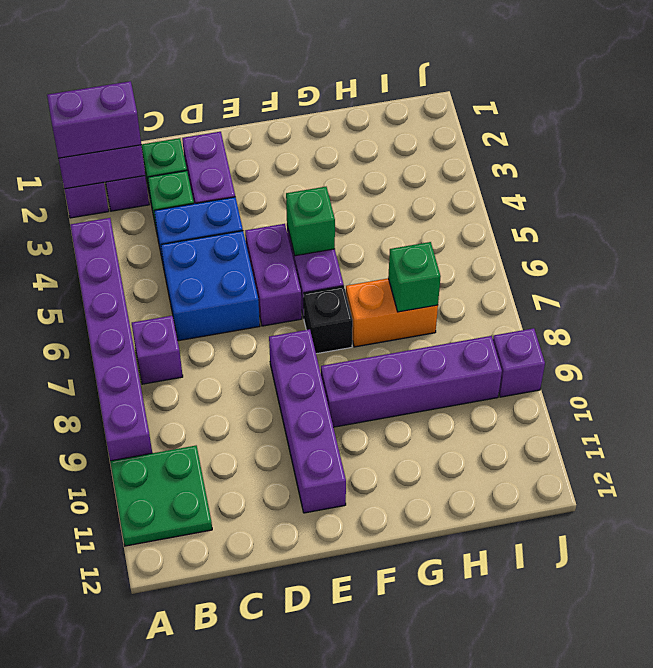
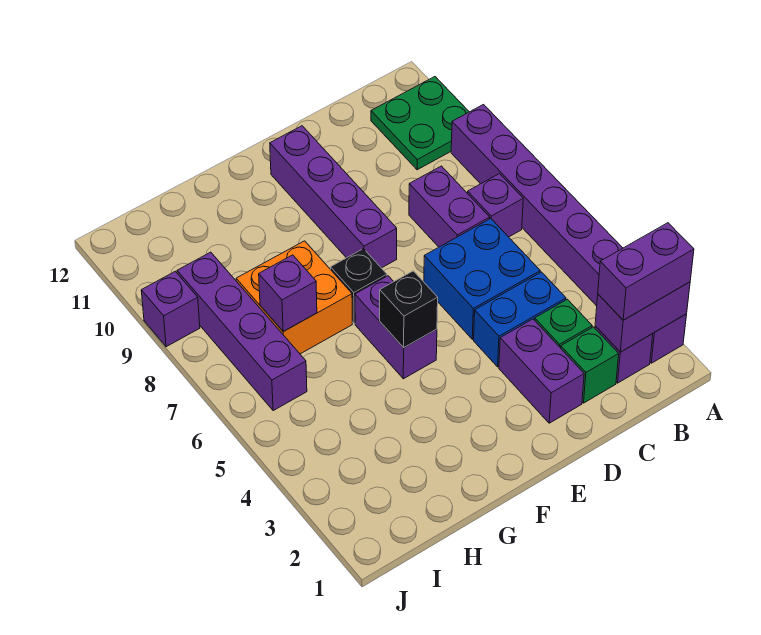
purple 1x2 brick [245,224,302,326] -> purple 1x2 brick moved to [409,166,490,247]
green 1x1 brick [286,187,335,256] -> black 1x1 brick [380,271,438,348]
purple 1x4 brick [321,336,502,427] -> purple 1x4 brick turned to [177,252,307,411]
orange 1x2 brick [346,278,438,347] -> orange 2x2 brick [236,241,352,354]
green 1x1 brick [388,242,441,312] -> purple 1x1 brick [259,255,317,331]

